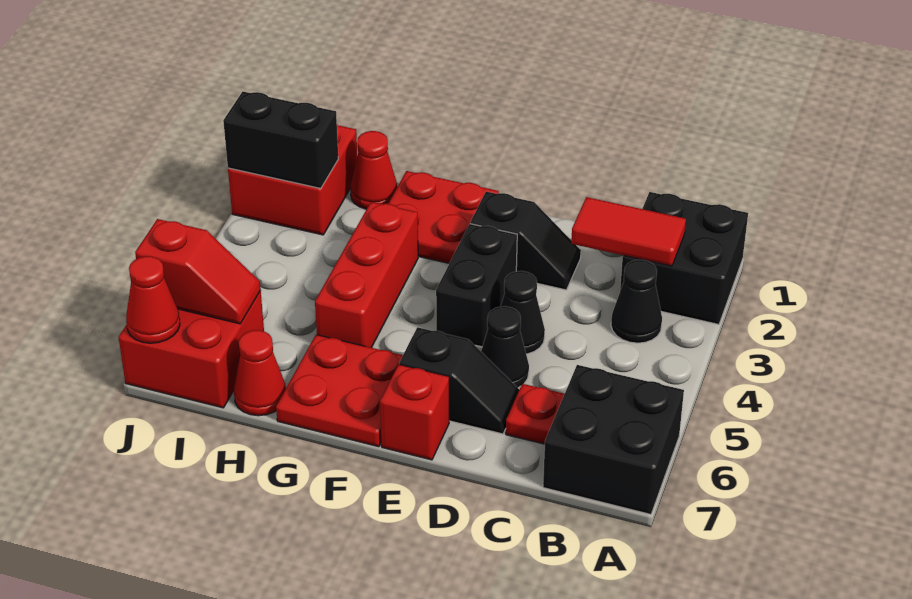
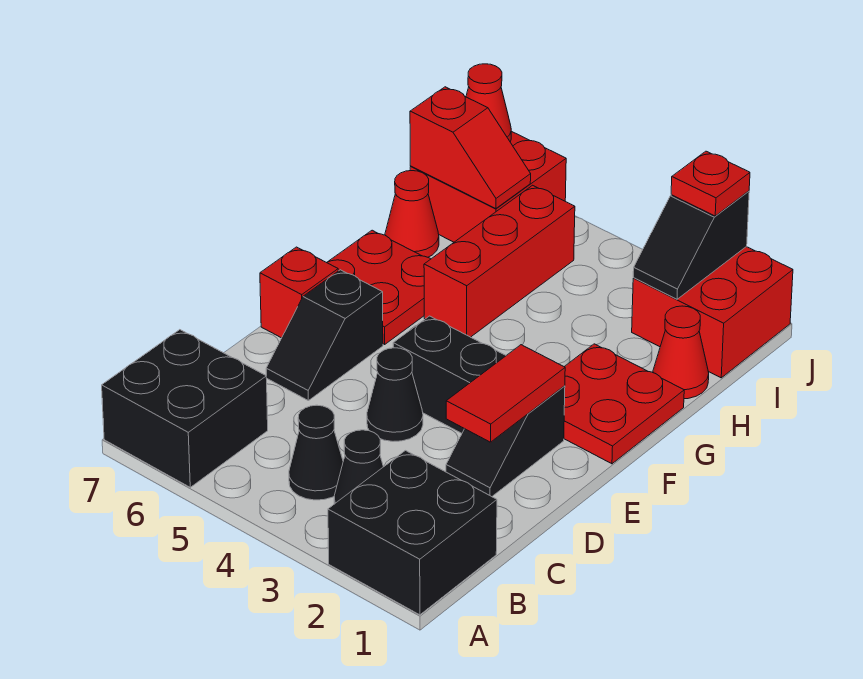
red 1x2 tile [571,197,686,266] -> red 1x2 tile moved to [446,345,565,442]
red 1x1 plate [506,384,564,444] -> red 1x1 plate moved to [671,151,750,216]
black 1x1 cone [481,306,529,388] -> black 1x1 cone moved to [289,405,343,500]
red 1x3 brick [315,202,418,348] -> red 1x3 brick turned to [424,185,575,337]
black 1x2 brick [223,92,338,188] -> black 1x2 slope [633,191,749,299]
red 1x2 slope [135,219,261,324] -> red 1x2 slope turned to [410,87,531,209]

